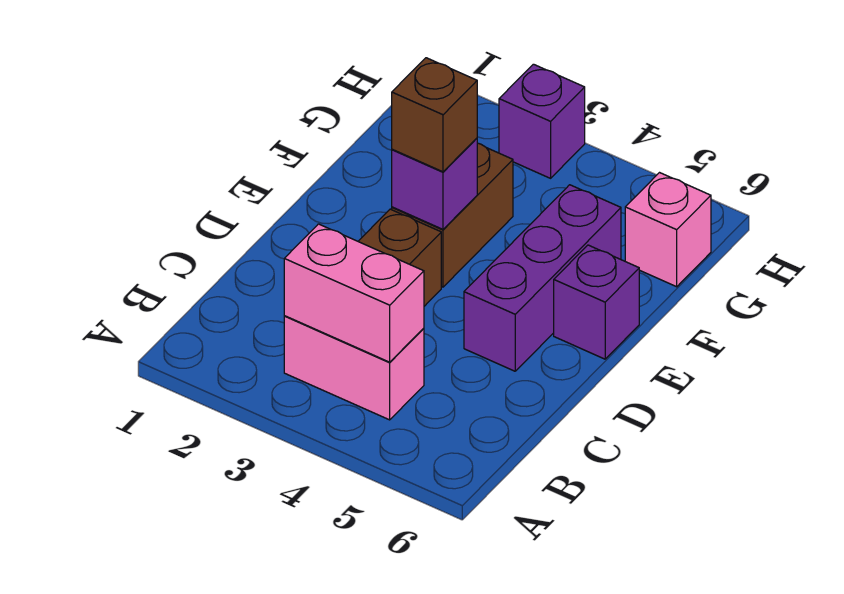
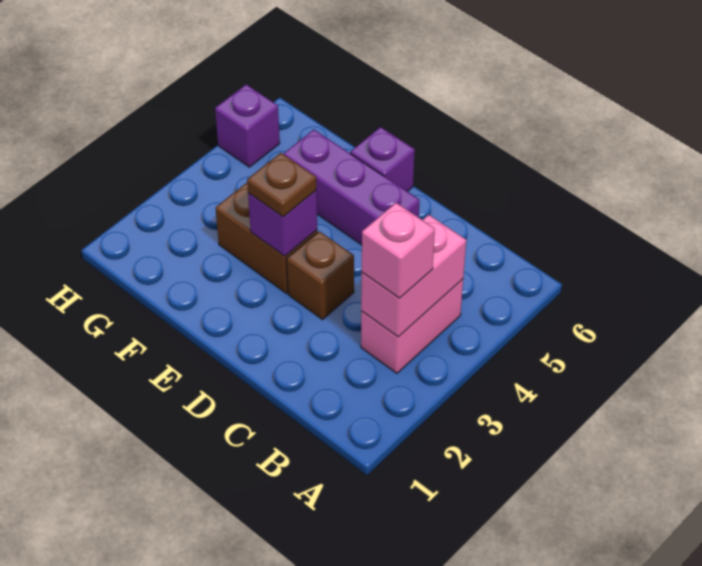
brown 1x1 brick [392,58,477,172] -> brown 1x1 plate [247,153,316,217]
pink 1x1 brick [625,173,711,287] -> pink 1x1 brick moved to [362,203,435,298]
purple 1x1 brick [499,64,585,178] -> purple 1x1 brick moved to [215,85,280,167]

